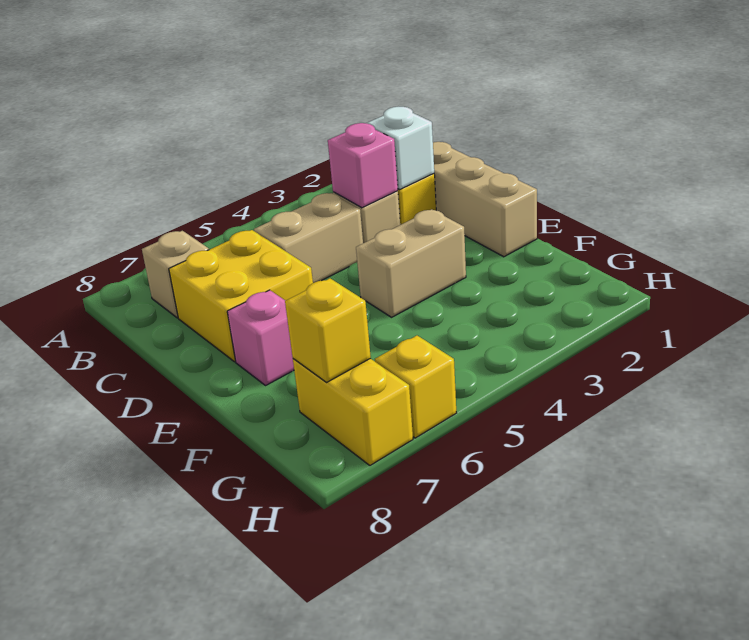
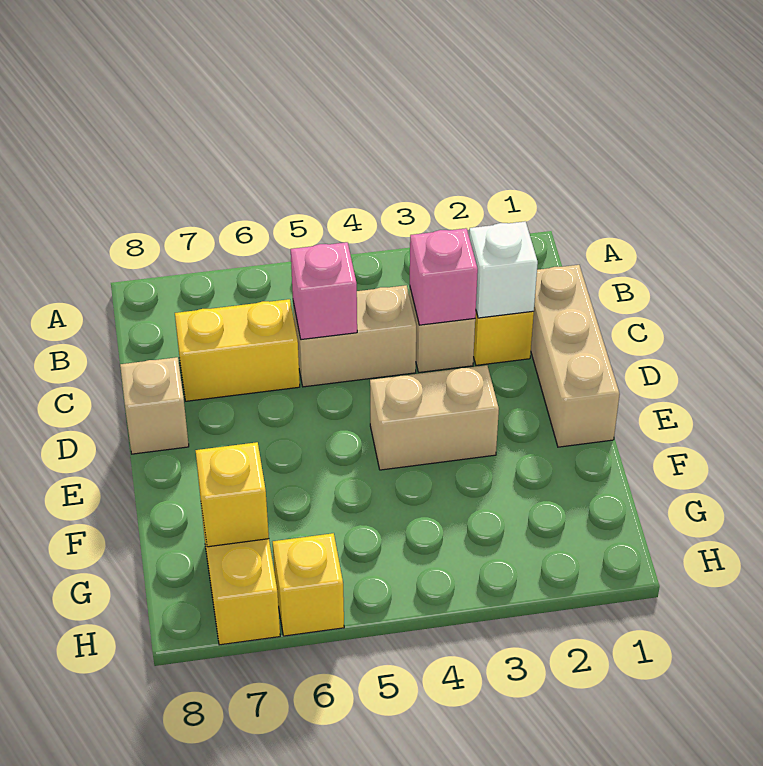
tan 1x1 brick [142,231,209,318] -> tan 1x1 brick moved to [120,357,189,454]
yellow 2x2 brick [169,230,313,362] -> yellow 1x2 brick [175,299,300,401]
pink 1x1 brick [227,290,294,385] -> pink 1x1 brick moved to [291,242,357,340]

